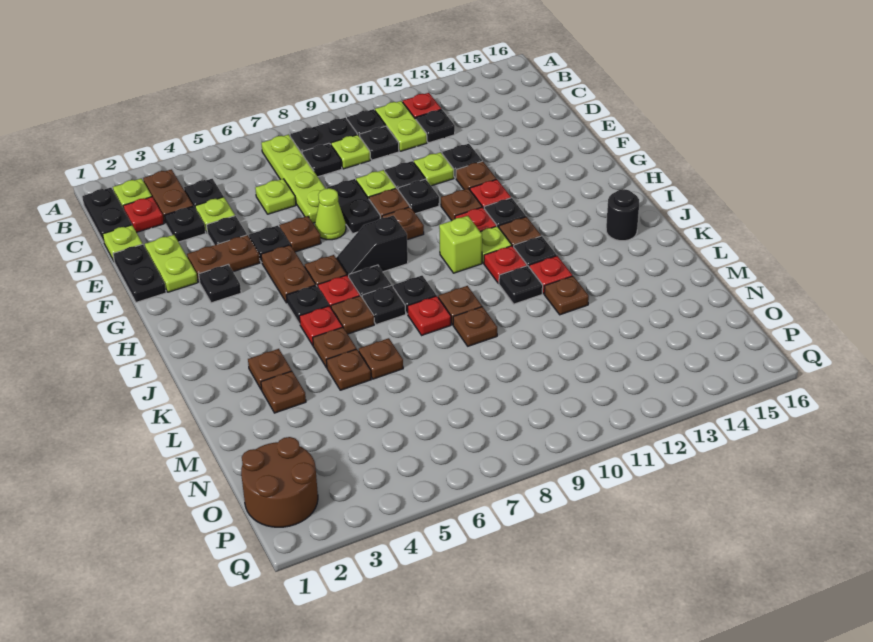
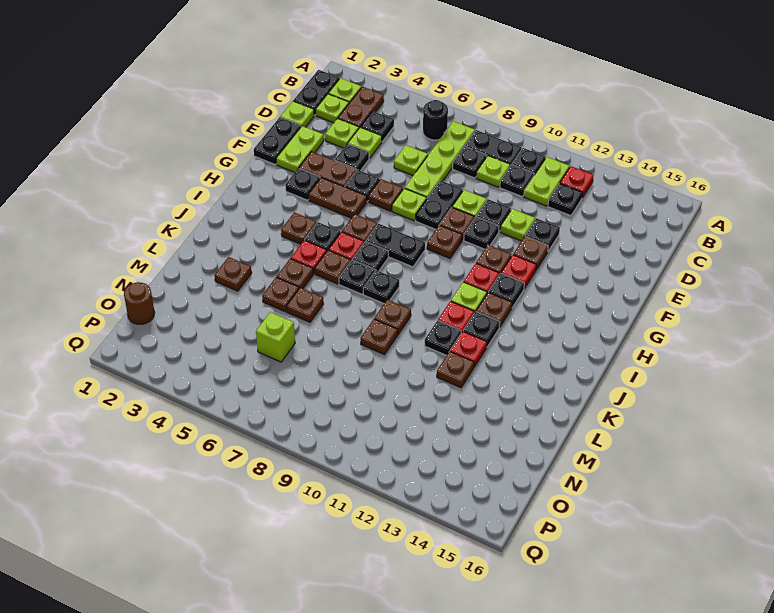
red 1x1 plate [123,197,164,232] -> lime 1x1 plate [316,94,349,123]
black 1x1 plate [165,206,206,242] -> lime 1x1 plate [325,119,359,148]
lime 1x1 cone [315,188,346,240] -> lime 1x1 plate [392,188,427,221]
brown 1x2 plate [261,245,316,303] -> brown 1x2 plate turned to [309,178,367,218]
black 1x2 slope [336,216,408,277] -> black 1x2 plate [366,224,425,267]
lime 1x1 brick [439,216,482,273] -> lime 1x1 brick moved to [256,312,295,362]
black 1x1 round brick [606,189,639,241] -> black 1x1 round brick moved to [423,100,448,140]
brown 1x1 plate [248,349,292,390] -> brown 1x1 plate moved to [281,212,317,244]
red 1x1 plate [408,296,451,335] -> none
brown 2x2 round brick [241,437,318,527] -> brown 1x1 round brick [124,282,155,324]

